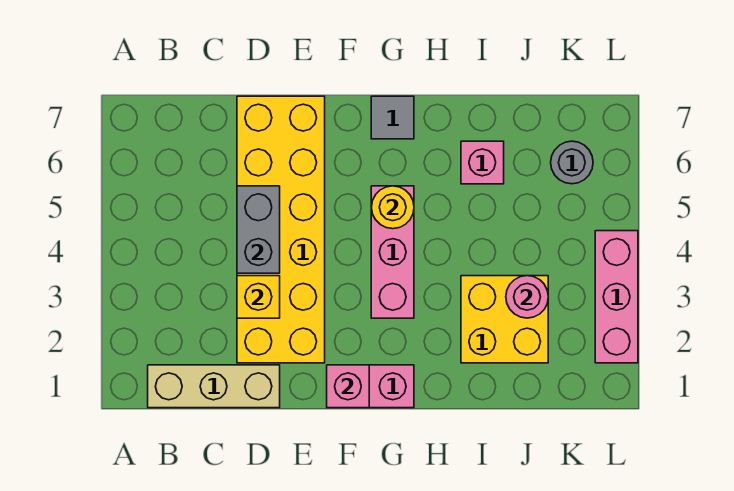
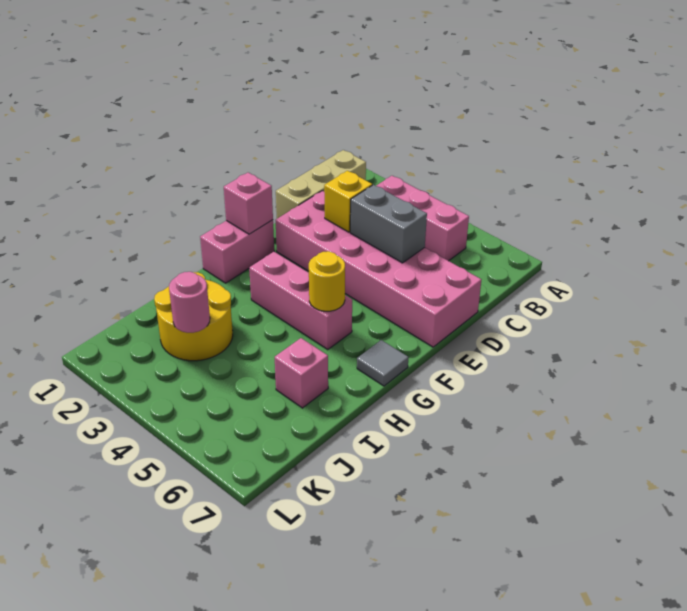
yellow 2x6 brick [237,96,325,363] -> pink 2x6 brick [275,191,481,347]
yellow 2x2 brick [461,276,548,363] -> yellow 2x2 round brick [154,272,233,361]
grey 1x1 round brick [551,141,593,184] -> none
pink 1x3 brick [595,231,638,363] -> pink 1x3 brick moved to [376,176,469,261]

